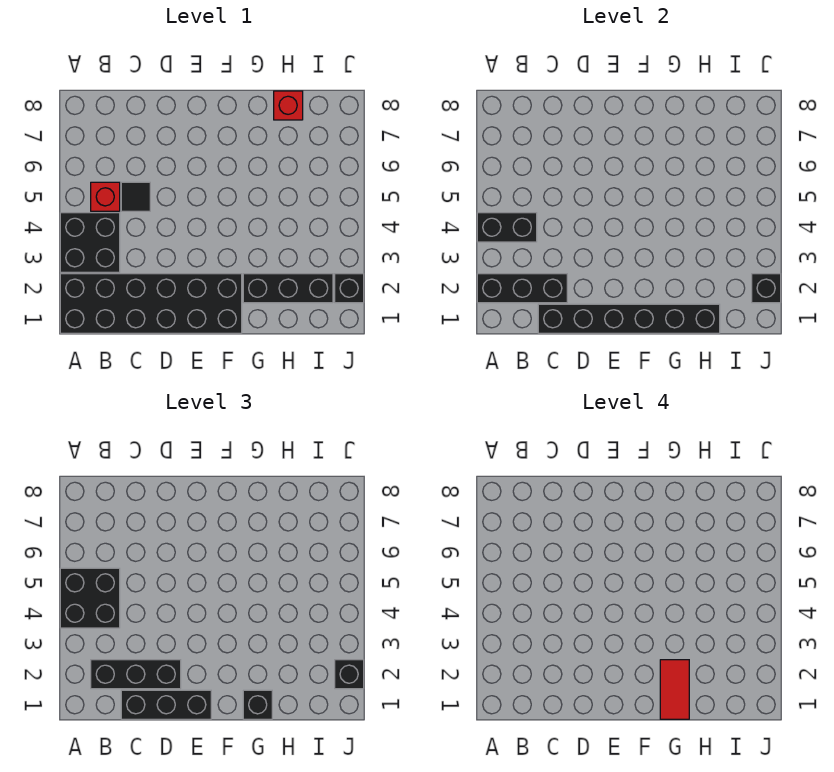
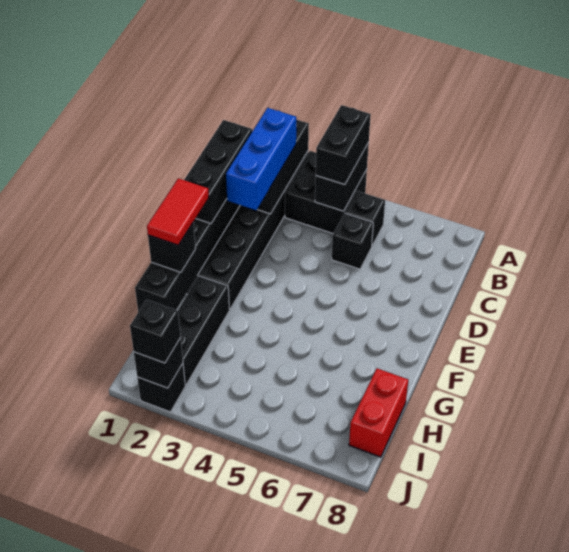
black 2x2 brick [60,568,120,628] -> black 1x2 brick [316,105,371,185]
black 1x3 brick [91,660,181,689] -> blue 1x3 brick [226,108,296,210]
red 1x1 brick [91,182,120,211] -> black 1x1 brick [345,191,385,245]
black 1x1 tile [121,182,150,211] -> black 1x1 brick [332,213,373,269]
red 1x2 tile [660,660,689,719] -> red 1x2 tile turned to [147,178,209,245]
red 1x1 brick [274,91,303,120] -> red 1x2 brick [349,369,408,457]

